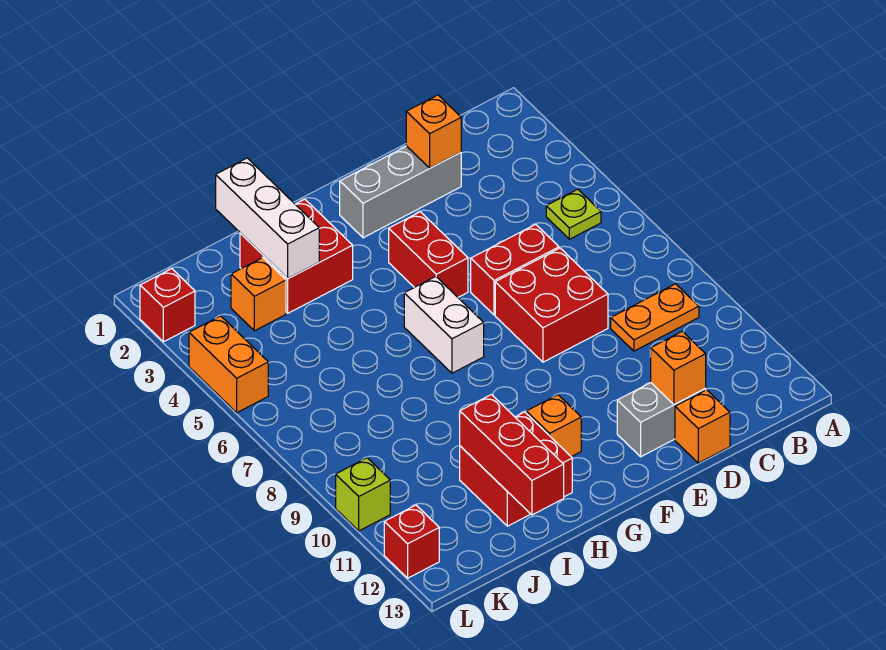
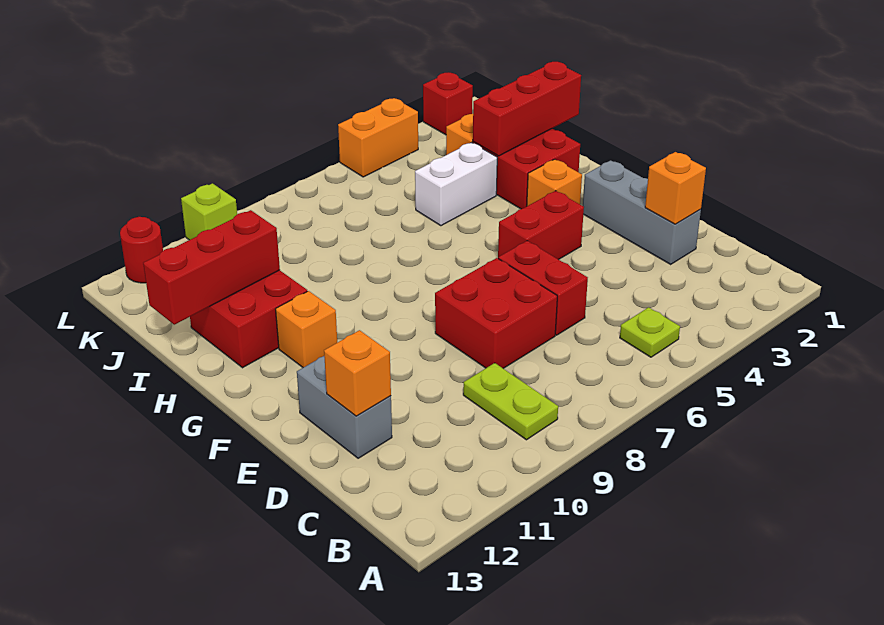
orange 1x2 plate [611,284,699,351] -> lime 1x2 plate [463,363,558,440]
orange 1x1 brick [675,390,730,463] -> orange 1x1 brick moved to [527,159,582,206]
white 1x2 brick [404,277,484,373] -> white 1x2 brick moved to [415,142,497,226]
white 1x3 brick [216,158,319,279] -> red 1x3 brick [473,62,581,156]
red 1x1 brick [384,505,439,578] -> red 1x1 round brick [120,217,163,283]

